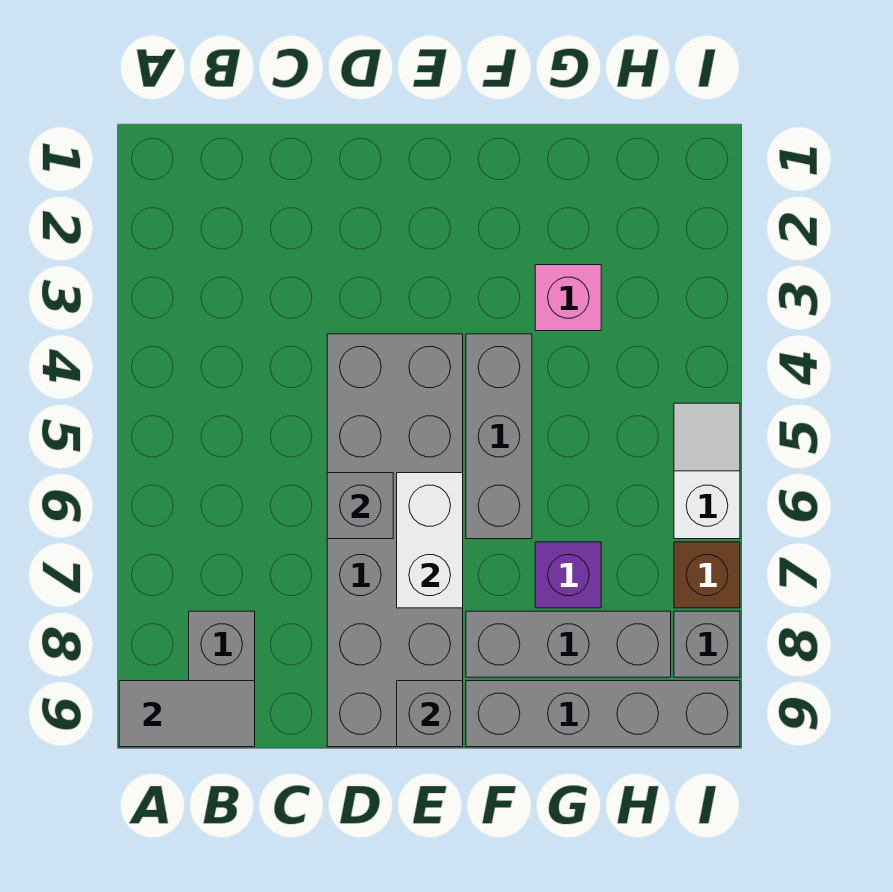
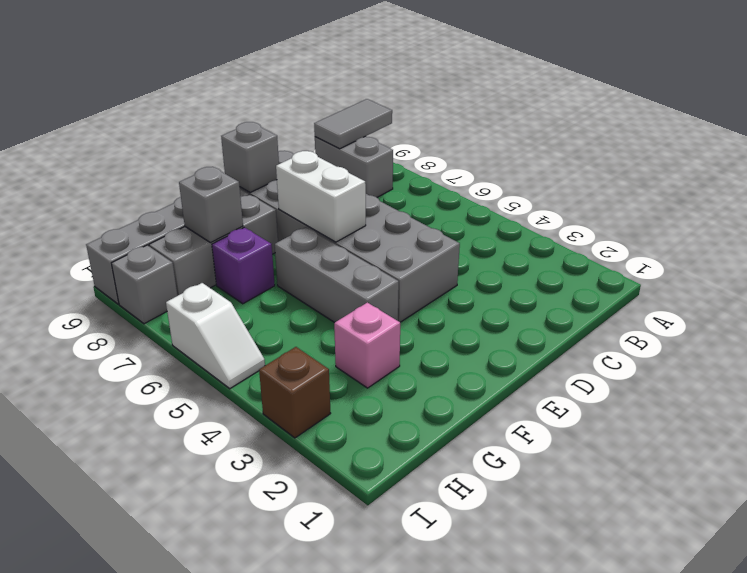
grey 1x1 brick [327,473,393,539] -> grey 1x1 brick moved to [179,167,243,243]
brown 1x1 brick [674,542,740,608] -> brown 1x1 brick moved to [259,347,331,438]

